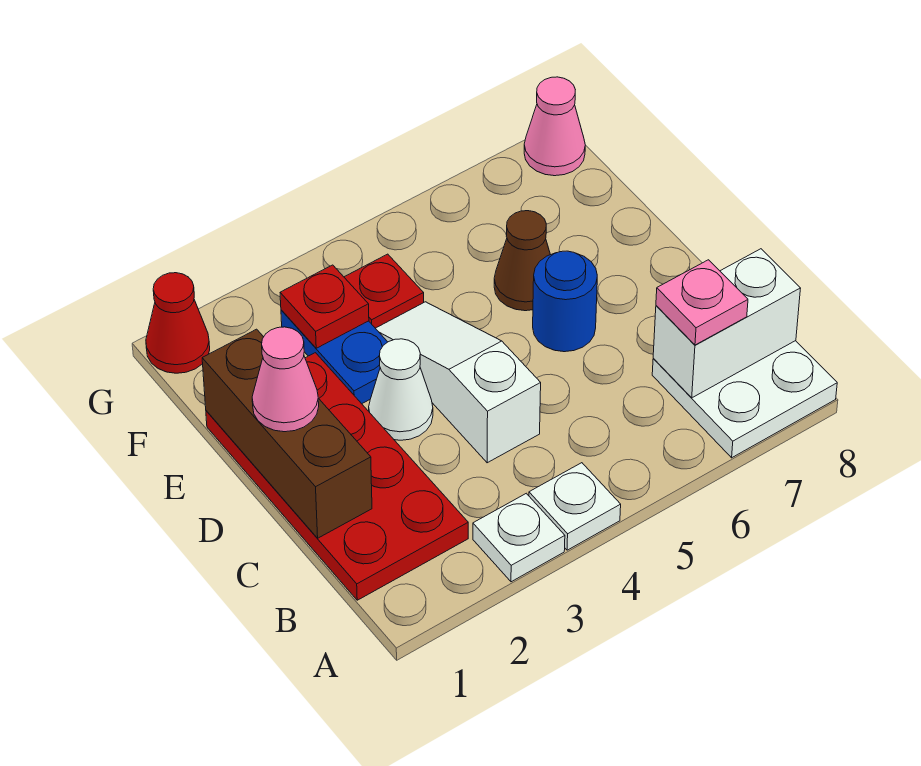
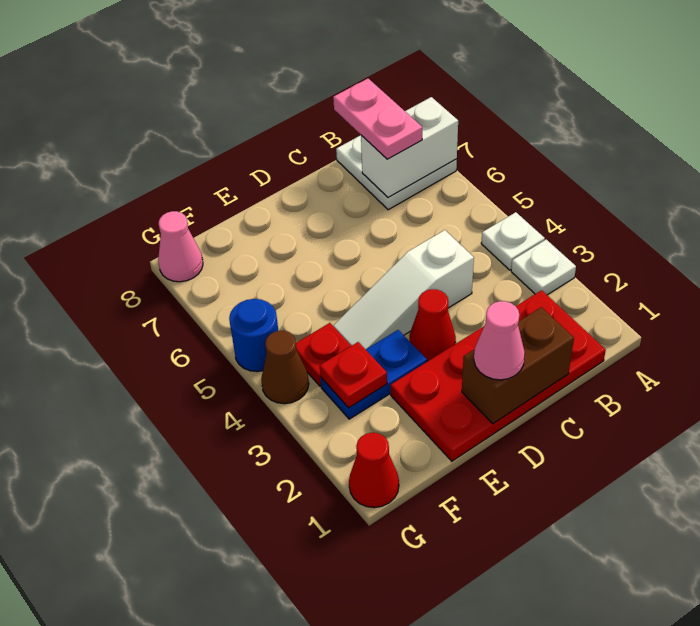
white 1x2 brick [653,249,801,398] -> white 1x2 brick turned to [361,97,458,197]
pink 1x1 plate [656,260,748,345] -> pink 1x2 plate [333,79,422,159]
brown 1x3 brick [202,329,372,538] -> brown 1x2 brick [462,307,574,423]
white 1x1 cone [369,339,433,440] -> red 1x1 cone [409,289,456,361]
blue 1x1 round brick [533,251,597,352] -> blue 1x1 round brick moved to [229,299,278,371]
brown 1x1 cone [494,211,550,311] -> brown 1x1 cone moved to [261,331,309,404]

